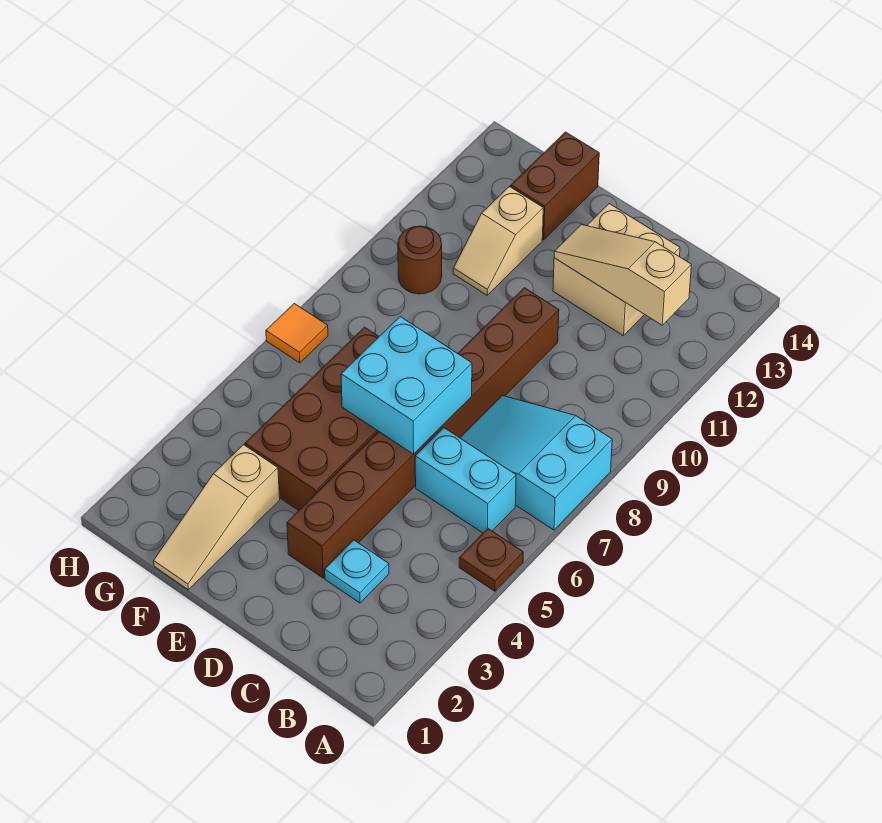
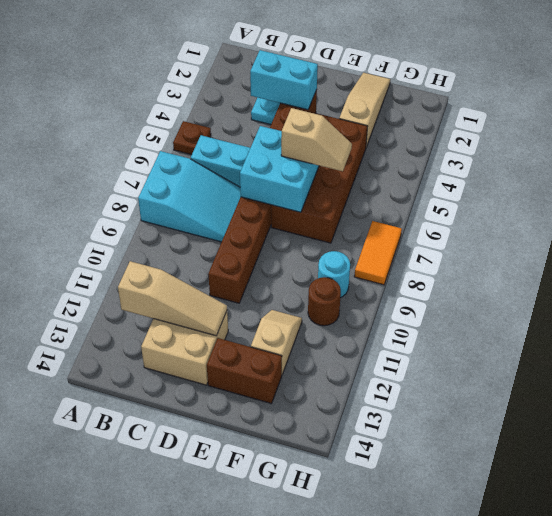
none -> cyan 1x2 brick [250,50,318,110]
none -> tan 1x2 slope [281,108,352,171]
brown 1x2 brick [511,132,599,240] -> brown 1x2 brick turned to [207,338,282,404]
none -> cyan 1x1 round brick [318,251,350,298]
orange 1x1 tile [266,304,328,363] -> orange 1x2 tile [354,221,402,285]

